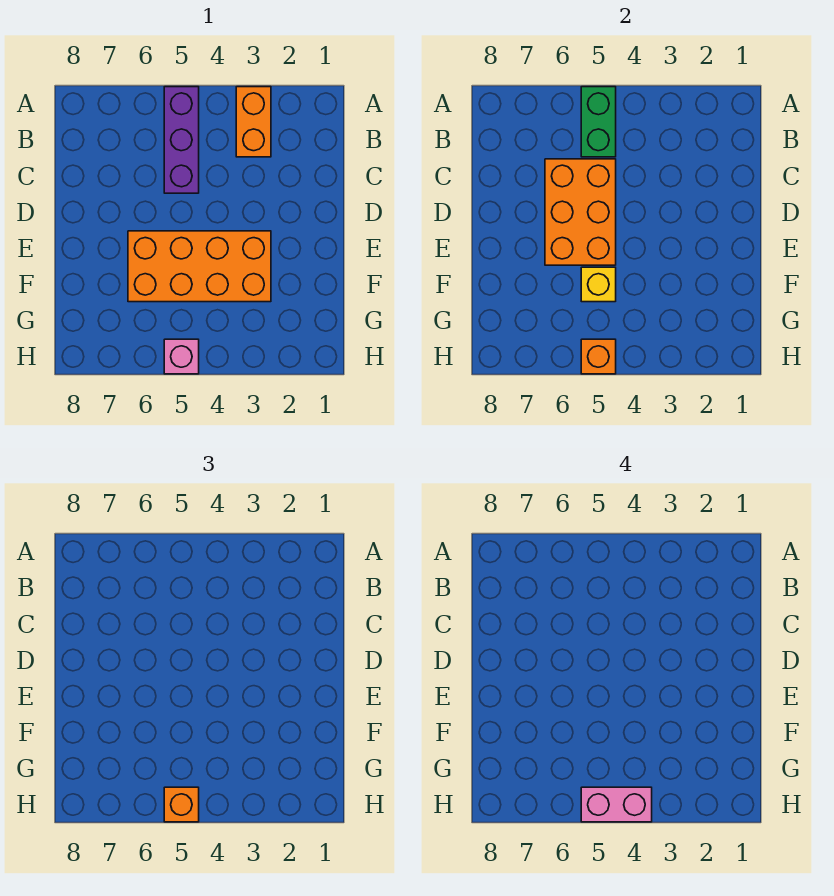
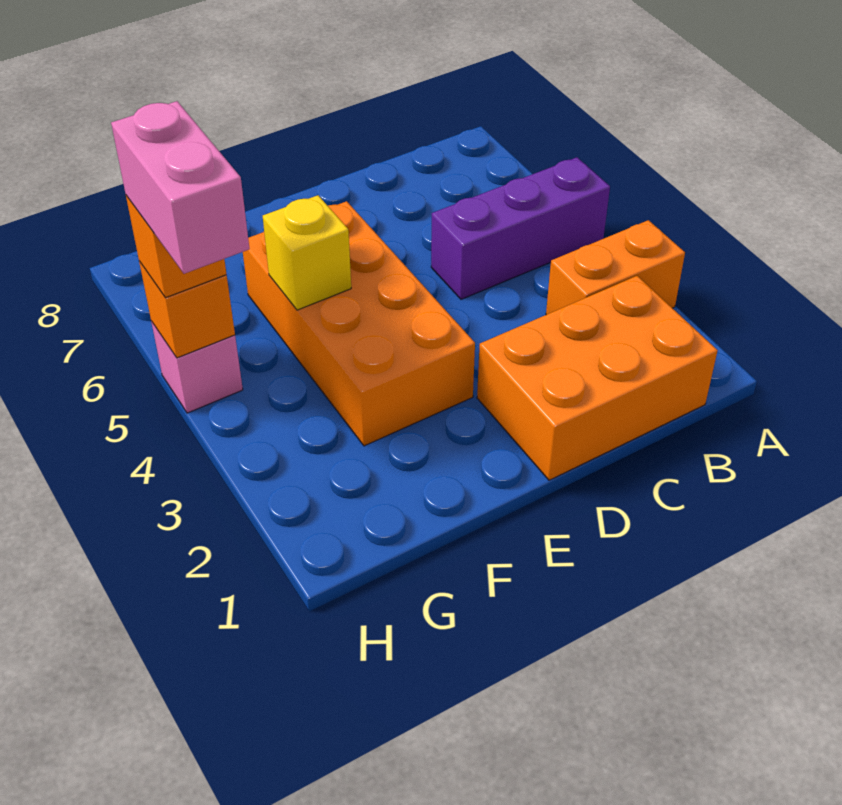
green 1x2 brick [581,87,616,157] -> none
orange 2x3 brick [545,159,616,265] -> orange 2x3 brick moved to [477,276,718,480]

